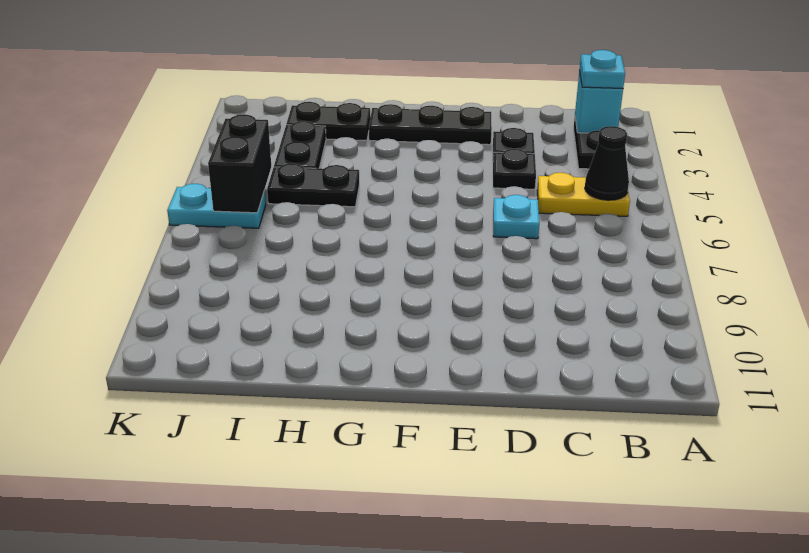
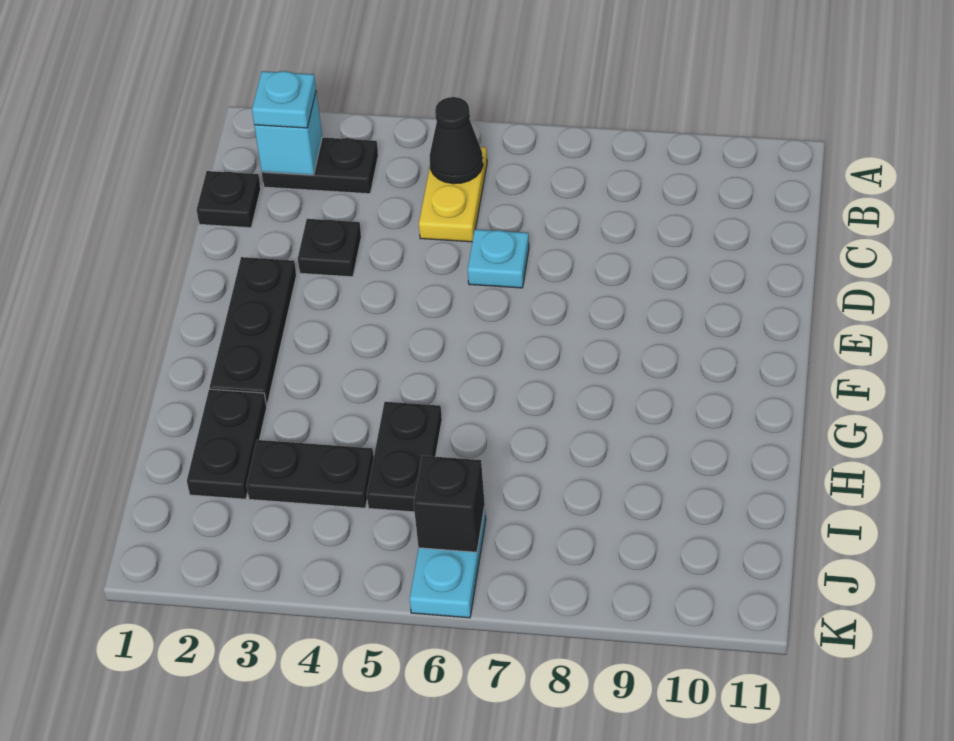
black 1x1 plate [493,149,536,189] -> black 1x1 plate moved to [197,171,261,228]
black 1x2 brick [208,114,271,213] -> black 1x1 brick [414,456,485,552]

